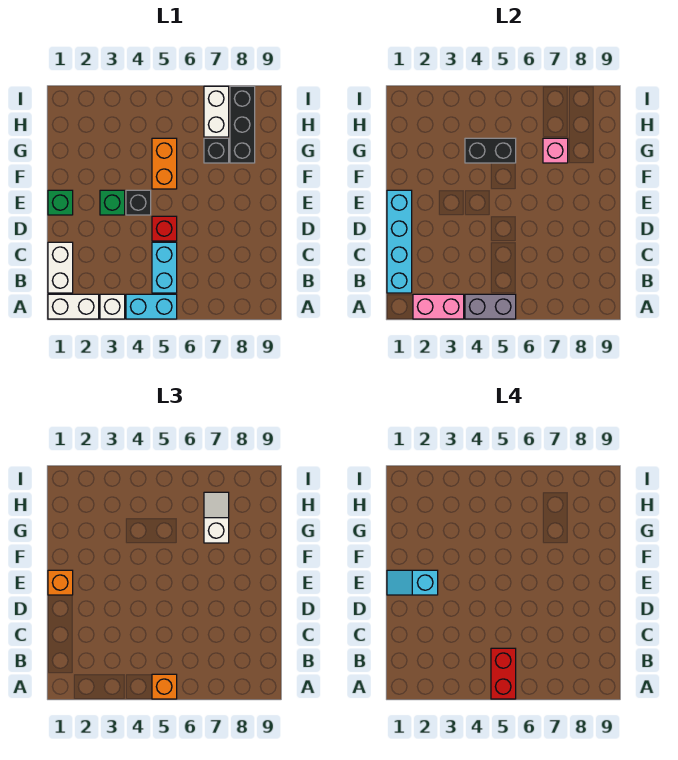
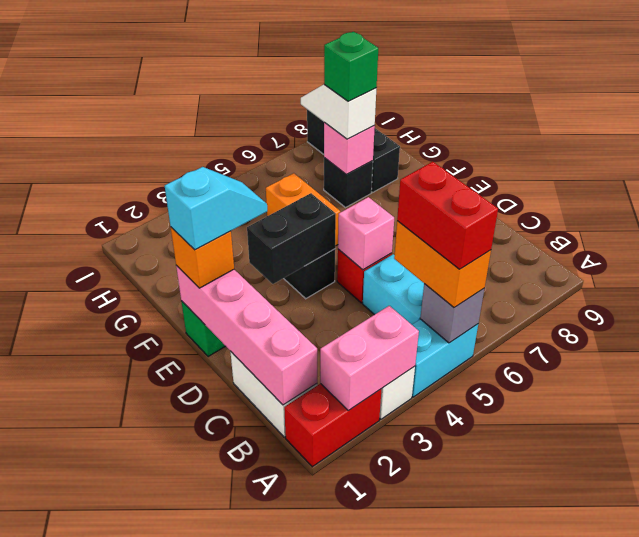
white 1x2 brick [48,294,99,319] -> red 1x2 brick [284,384,382,467]
grey 1x2 brick [465,294,516,319] -> grey 1x1 brick [420,284,484,343]
orange 1x1 brick [152,674,177,699] -> orange 1x2 brick [394,221,491,308]
cyan 1x4 brick [387,190,412,293] -> pink 1x4 brick [176,265,317,405]
none -> pink 1x1 brick [338,197,394,270]
cyan 1x2 slope [387,570,438,595] -> cyan 1x2 slope turned to [165,167,267,250]
green 1x1 brick [100,190,125,215] -> green 1x1 brick moved to [324,32,378,102]
black 1x2 brick [465,138,516,163] -> black 1x2 brick moved to [247,193,336,284]
white 1x2 brick [204,86,229,137] -> none

